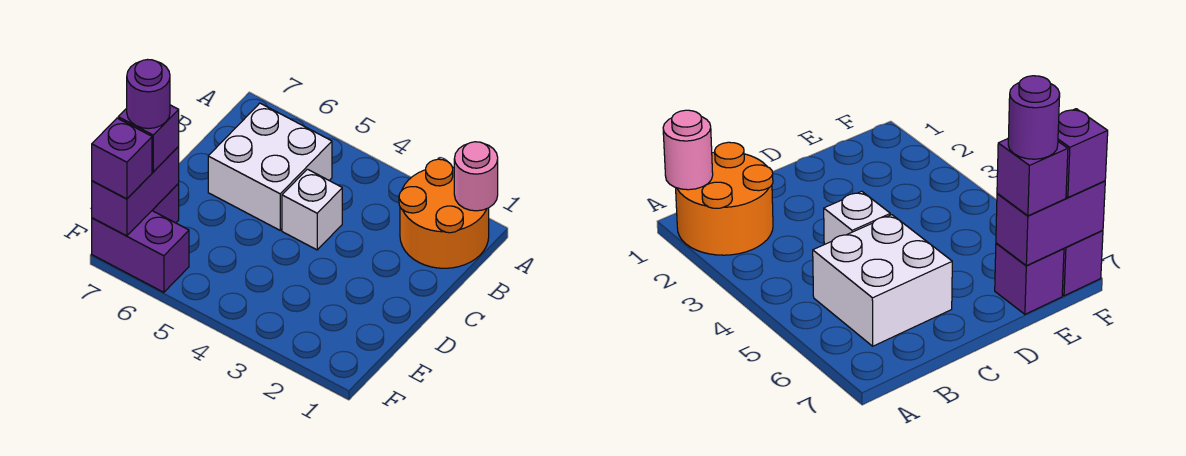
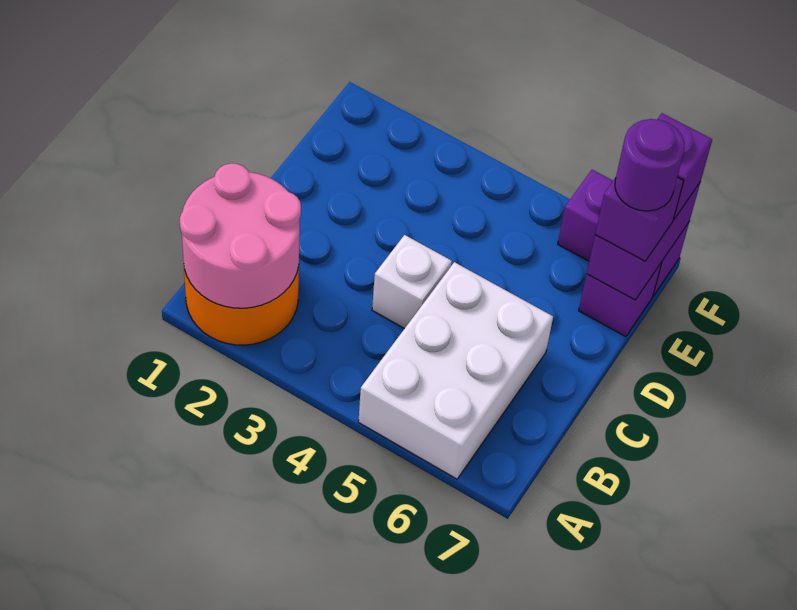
pink 1x1 round brick [454,142,498,211] -> pink 2x2 round brick [180,163,301,308]
white 2x2 brick [208,103,332,230] -> white 2x3 brick [358,262,553,479]

